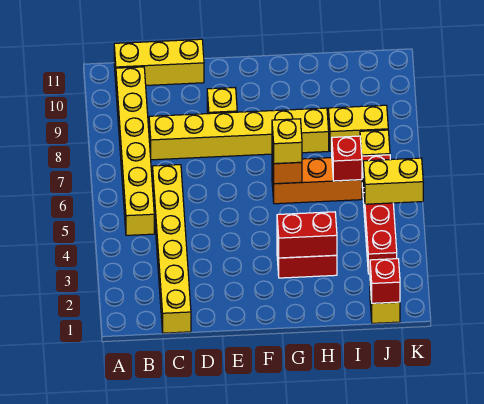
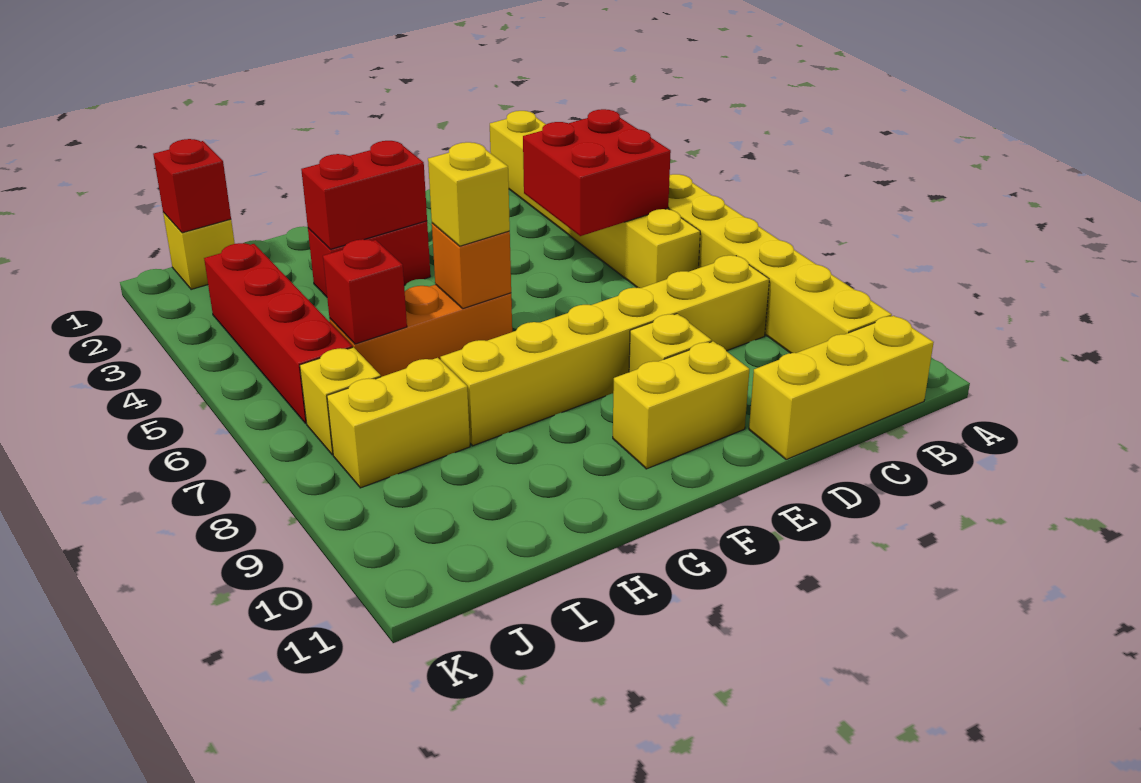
none -> red 2x2 brick [523,109,671,236]
yellow 1x2 brick [363,158,423,204] -> yellow 1x2 brick moved to [613,341,749,469]

